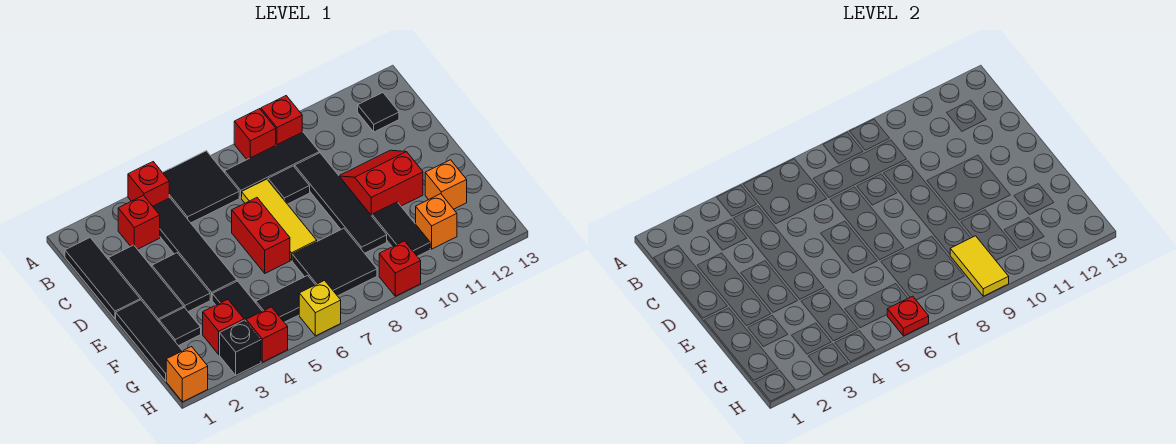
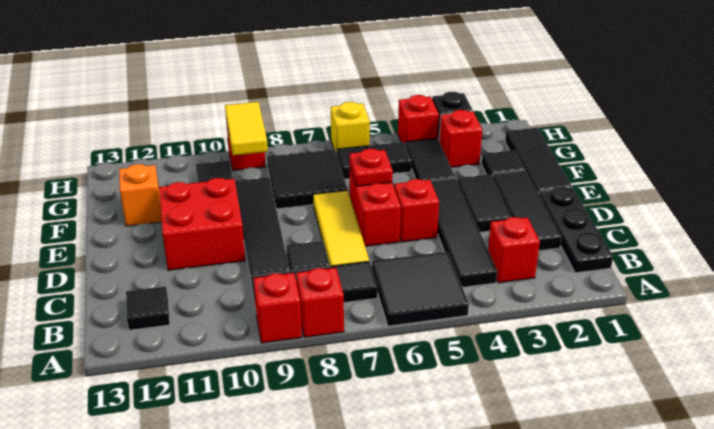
red 1x1 brick [128,162,169,206] -> red 1x1 brick moved to [394,179,439,242]
black 1x3 tile [65,238,140,319] -> black 1x3 plate [539,187,613,273]
red 2x2 slope [339,150,423,216] -> red 2x2 brick [159,178,245,270]
orange 1x1 brick [416,194,457,249] -> none
orange 1x1 brick [166,347,208,402] -> none
red 1x1 plate [887,296,929,336] -> red 1x1 plate moved to [349,149,393,186]

